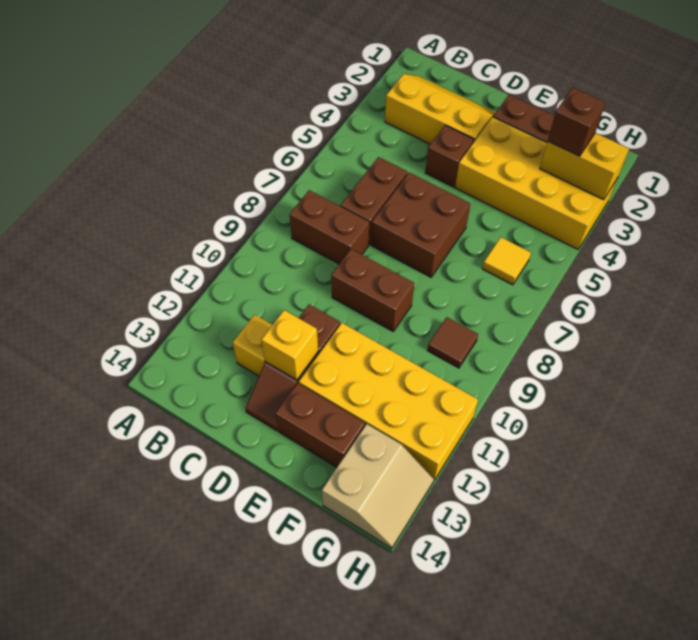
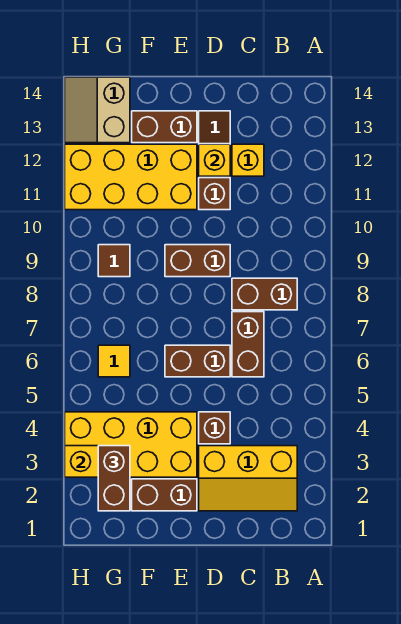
brown 2x2 brick [371,172,471,277] -> brown 1x2 brick [165,345,230,377]
brown 1x1 brick [548,87,606,156] -> brown 1x2 brick [98,446,130,511]

